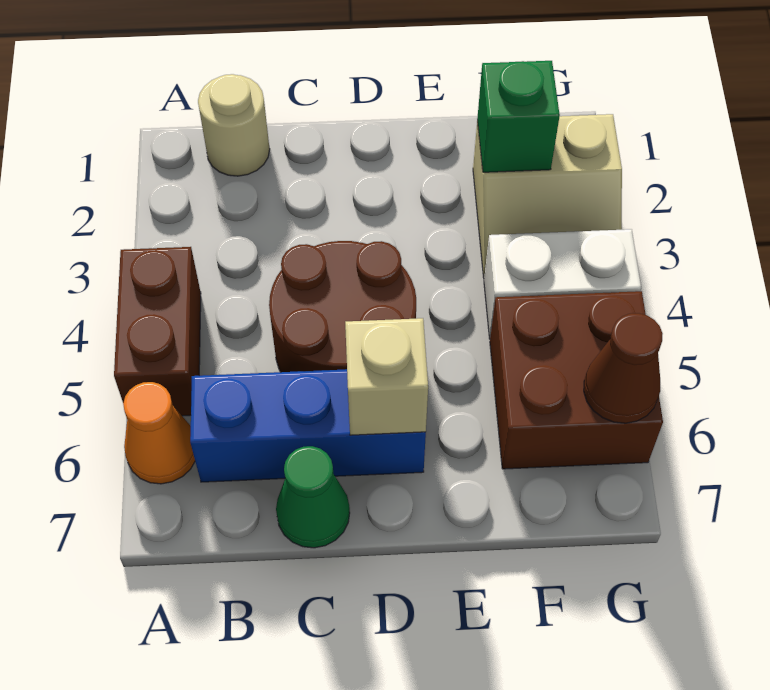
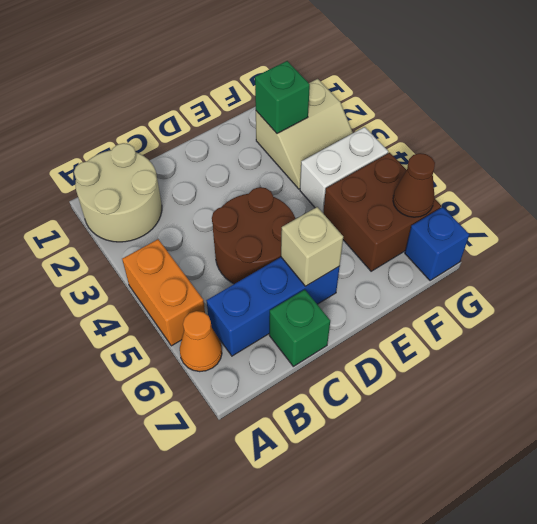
brown 1x2 brick [114,247,201,416] -> orange 1x2 brick [122,239,205,346]
tan 1x1 round brick [198,74,270,176] -> tan 2x2 round brick [74,143,162,242]
green 1x1 cone [276,446,350,548] -> green 1x1 brick [269,290,330,366]
none -> blue 1x1 brick [405,207,469,281]

